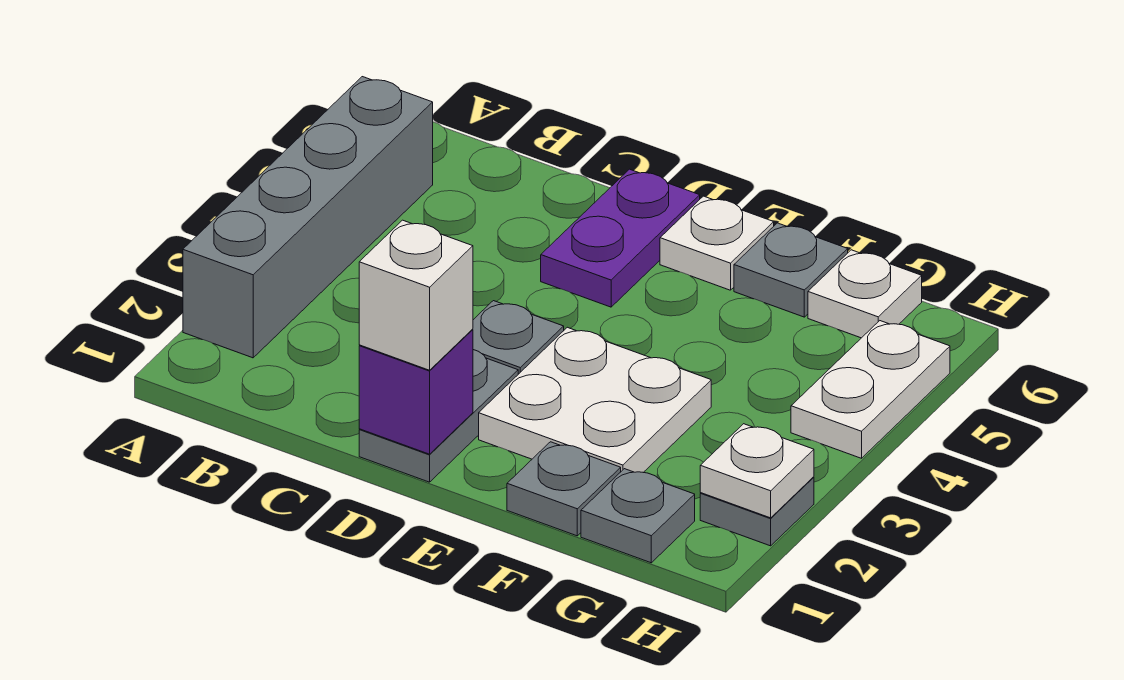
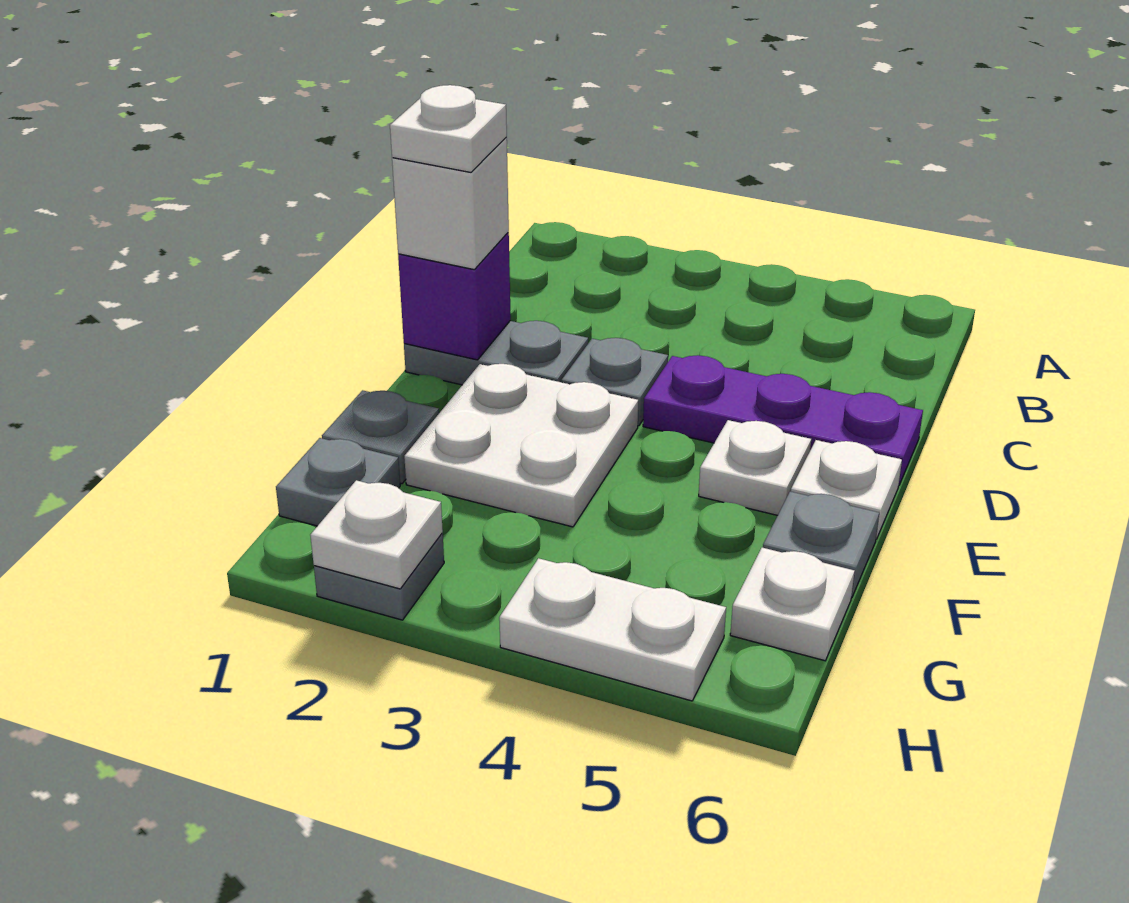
grey 1x4 brick [183,77,433,358] -> none
none -> white 1x1 plate [390,85,507,172]
purple 1x2 plate [541,169,700,307] -> purple 1x3 plate [643,355,923,485]
none -> white 1x1 plate [699,420,811,515]

